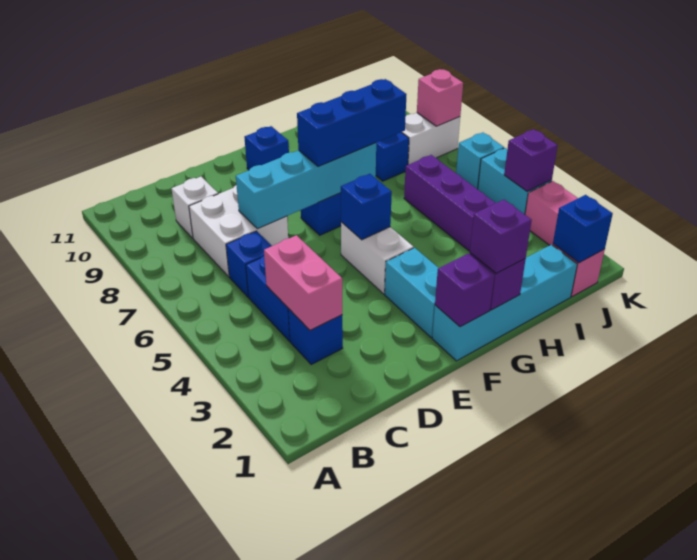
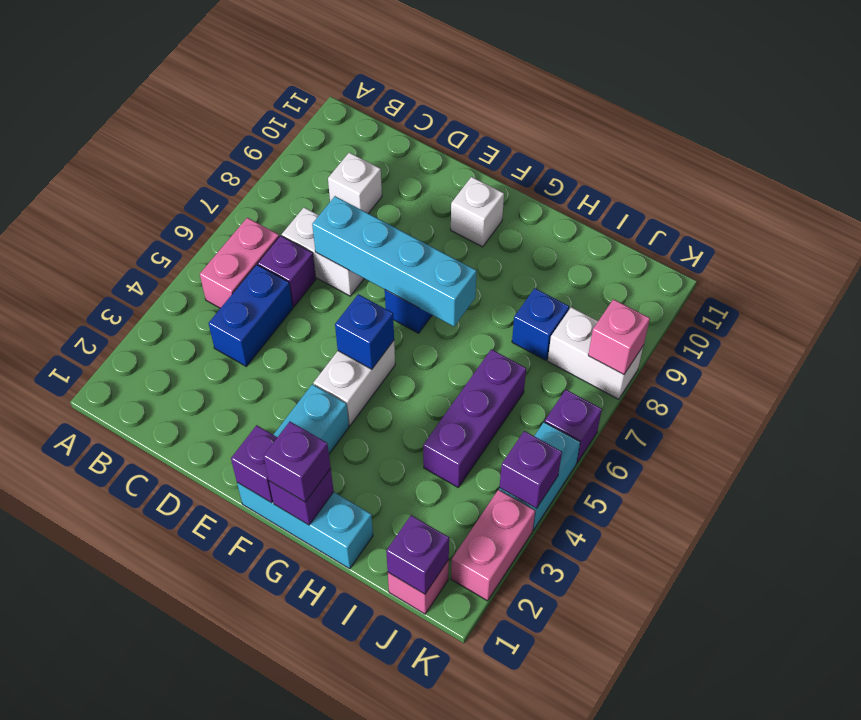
blue 1x1 brick [288,309,343,364] -> none
pink 1x2 brick [264,235,342,330] -> pink 1x2 brick moved to [200,218,279,308]
blue 1x1 brick [226,231,272,297] -> purple 1x1 brick [258,236,316,307]
white 2x2 brick [189,185,288,276] -> white 1x2 brick [282,207,364,296]
cyan 1x4 brick [432,245,577,361] -> cyan 1x3 brick [237,483,373,569]
blue 1x3 brick [297,79,407,166] -> none
blue 1x1 brick [244,126,289,170] -> white 1x1 brick [451,177,504,247]
blue 1x1 brick [553,195,613,263] -> purple 1x1 brick [386,515,449,594]
cyan 1x1 brick [456,132,504,189] -> purple 1x1 brick [545,390,602,463]

